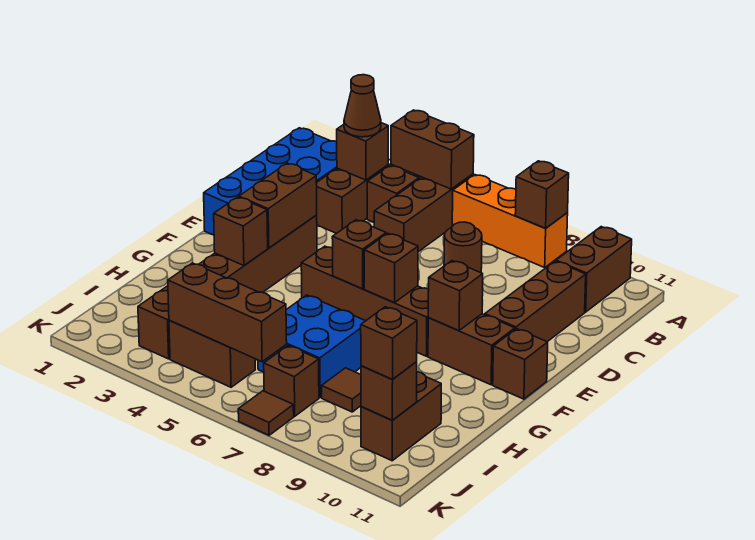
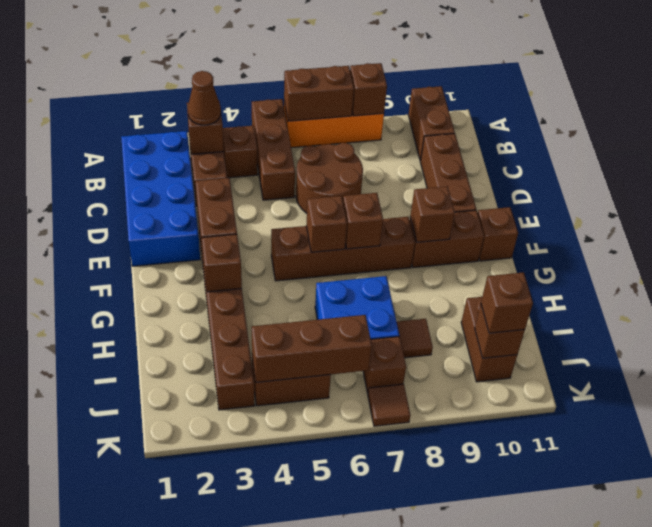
brown 1x2 brick [391,110,474,189] -> brown 1x2 brick moved to [284,66,354,121]
brown 1x1 round brick [444,222,482,273] -> brown 2x2 round brick [296,143,363,213]

